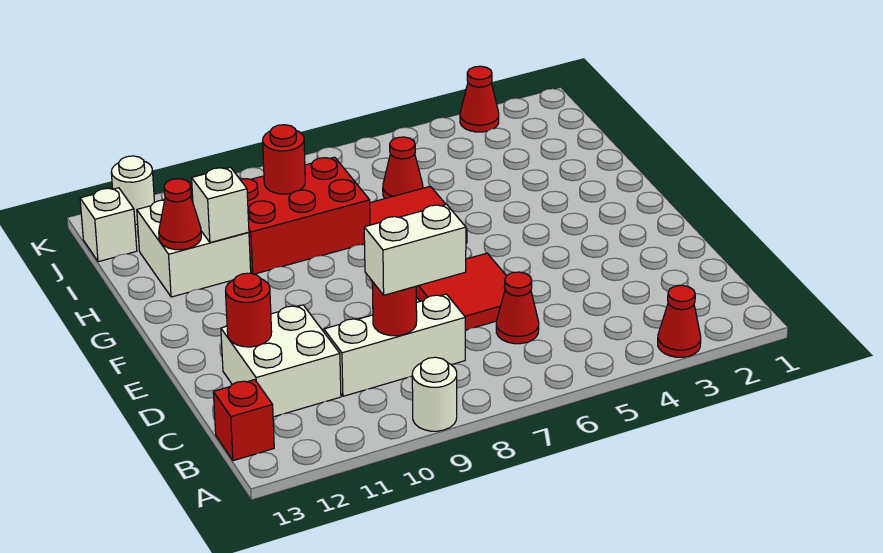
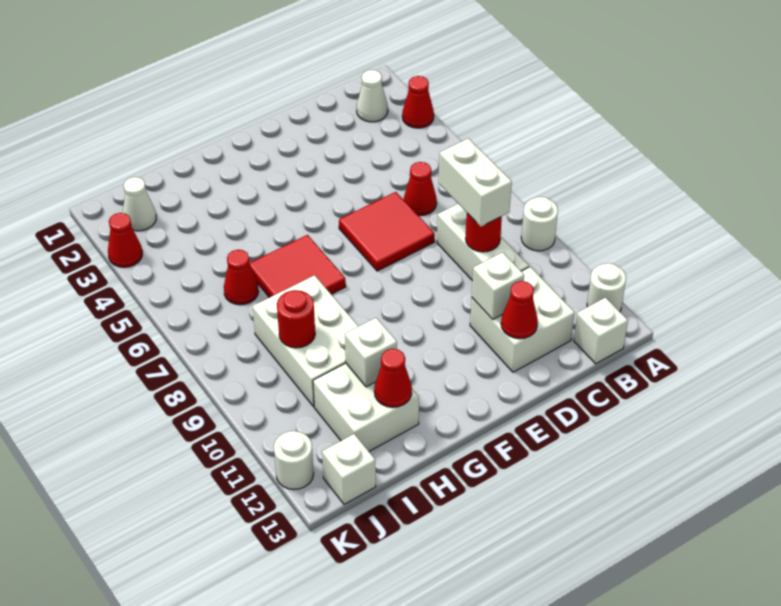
none -> white 1x1 round brick [587,263,626,312]
none -> white 1x1 cone [357,70,388,122]
red 1x1 brick [213,380,274,461] -> white 1x1 brick [574,298,628,364]
none -> white 1x1 brick [472,252,524,319]
red 1x1 round brick [226,273,272,347] -> red 1x1 cone [501,281,538,339]
red 2x3 brick [240,157,370,274] -> white 2x3 brick [253,275,358,407]
none -> white 1x1 cone [123,177,156,231]

